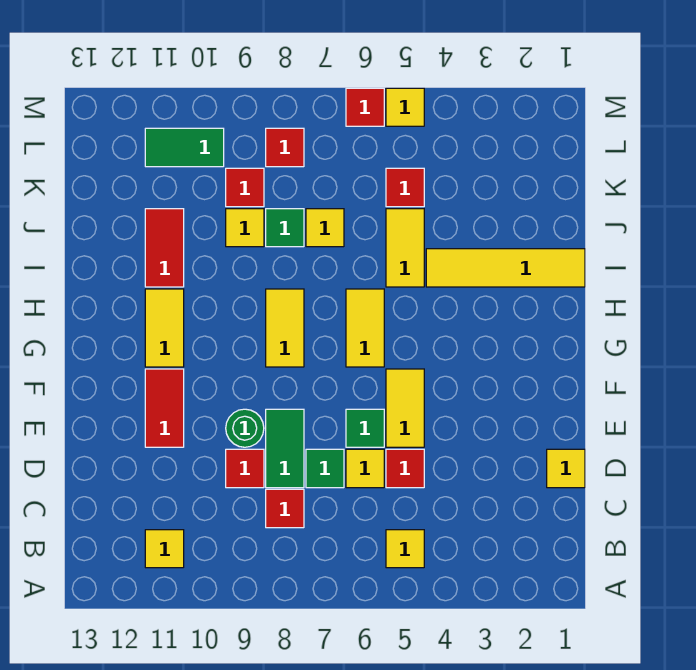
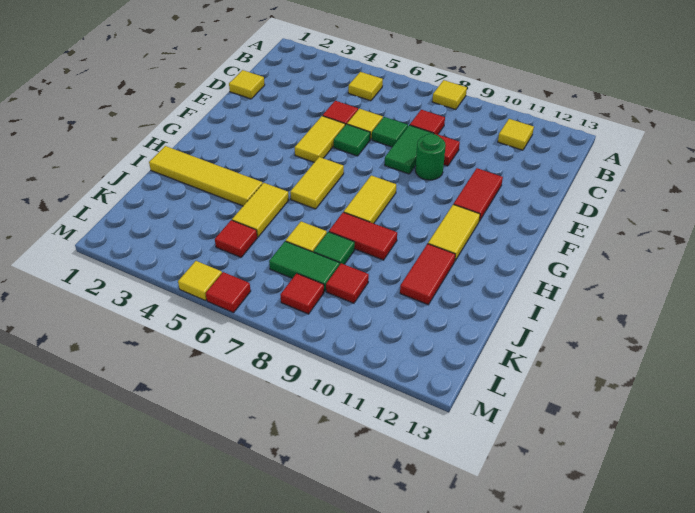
none -> red 1x2 tile [329,212,397,260]
yellow 1x1 tile [226,209,264,247] -> yellow 1x1 tile moved to [432,80,467,110]
green 1x2 tile [145,128,224,167] -> green 1x2 tile moved to [269,241,340,292]

